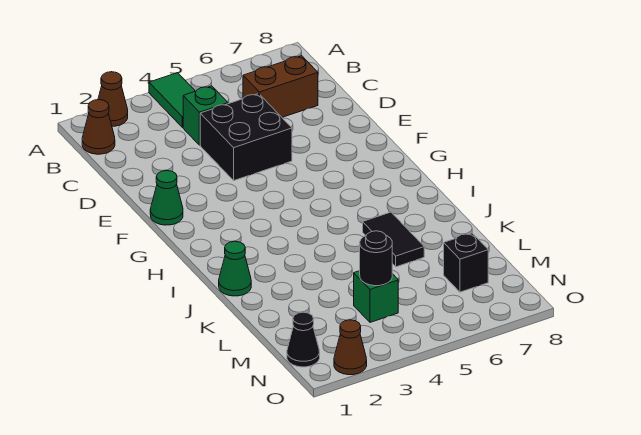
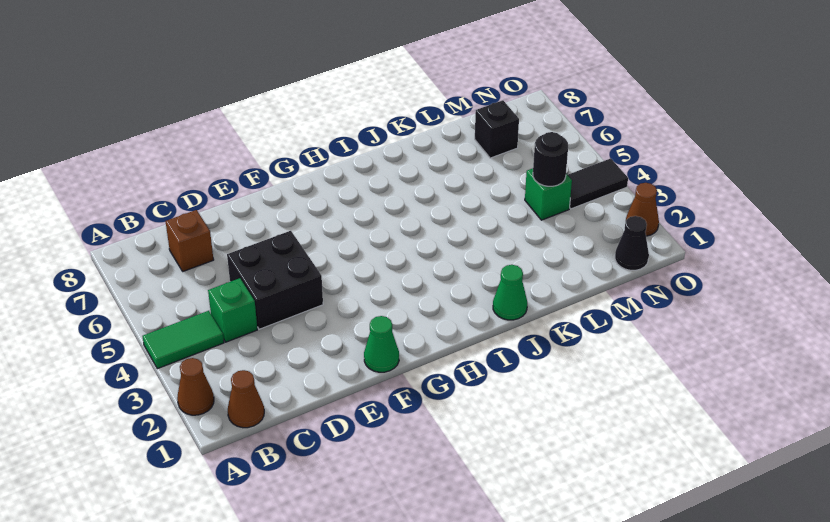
brown 1x2 brick [243,56,318,117] -> brown 1x1 brick [166,210,214,271]
black 1x2 tile [363,212,424,267] -> black 1x2 tile moved to [568,158,628,209]

